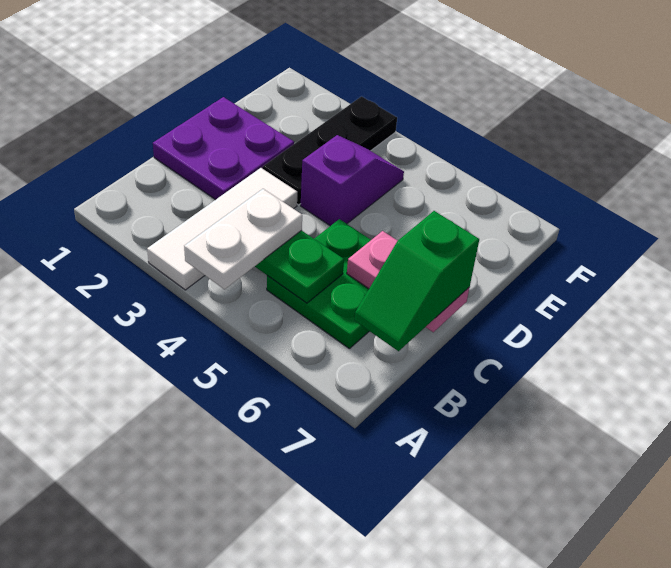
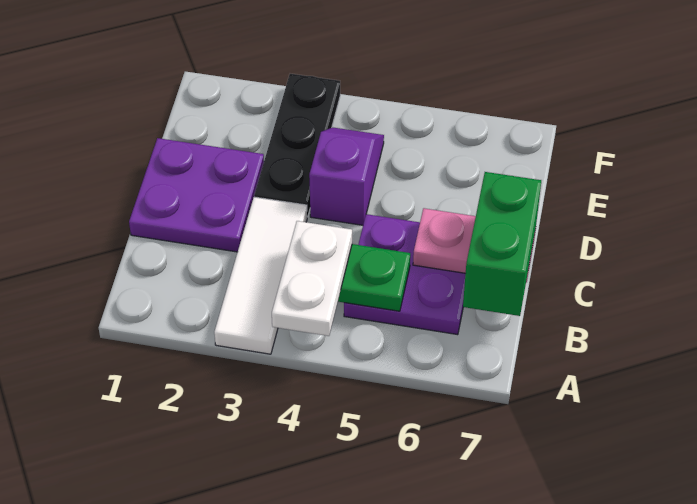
green 2x2 plate [267,219,371,349] -> purple 2x2 plate [344,214,466,335]
green 1x2 slope [354,211,479,351] -> green 1x2 brick [463,172,541,316]

